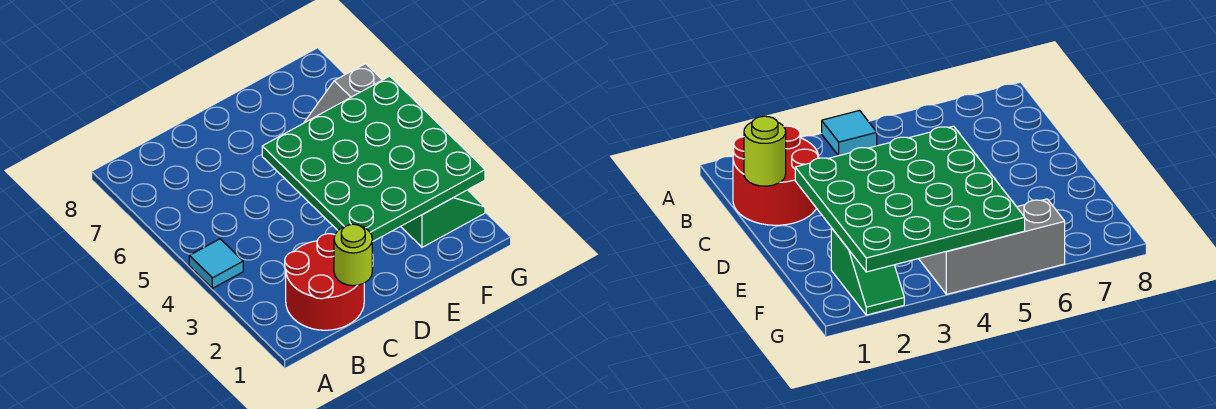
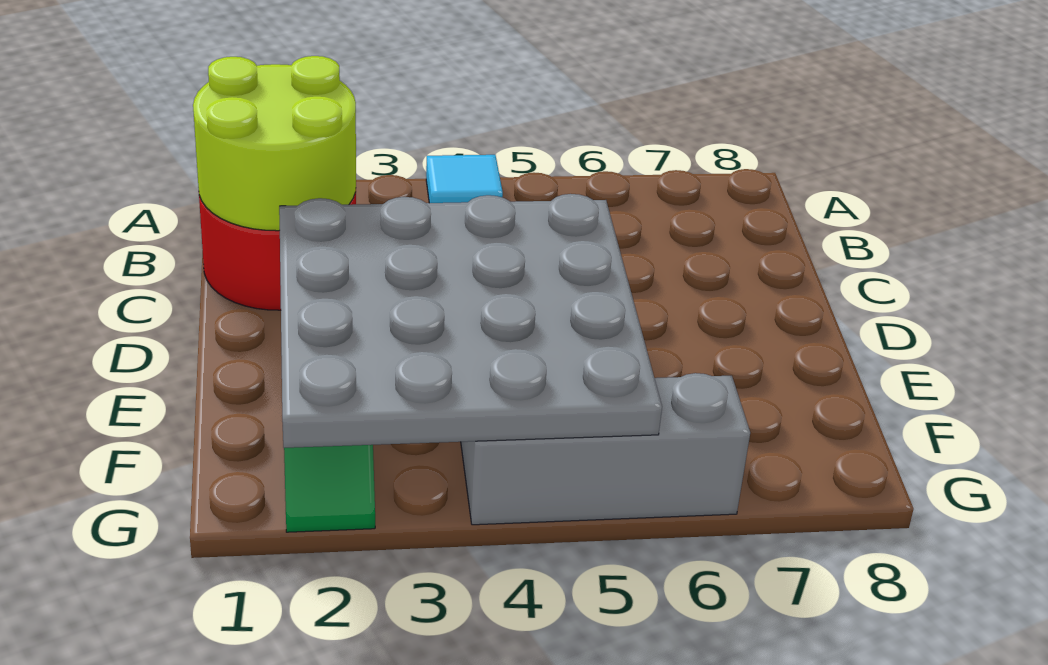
lime 1x1 round brick [334,224,372,286] -> lime 2x2 round brick [193,56,356,231]
green 4x4 plate [262,76,485,242] -> grey 4x4 plate [279,194,662,448]

